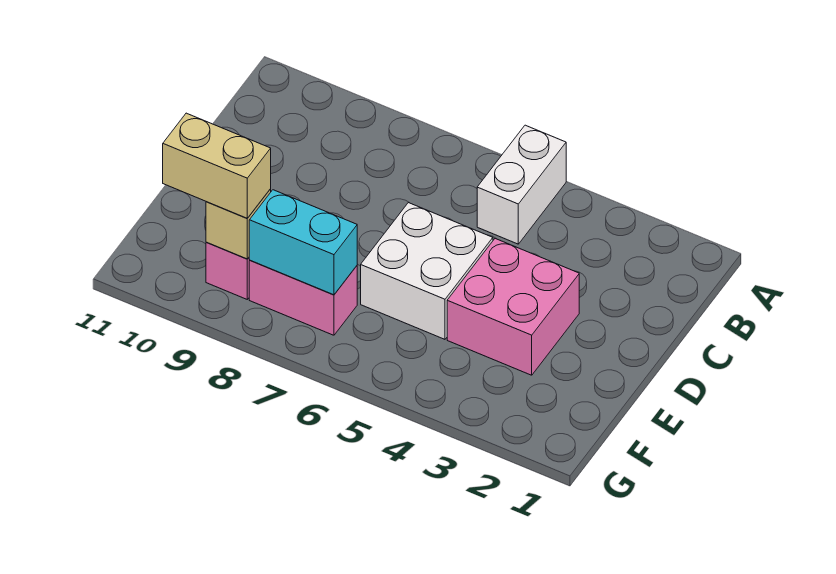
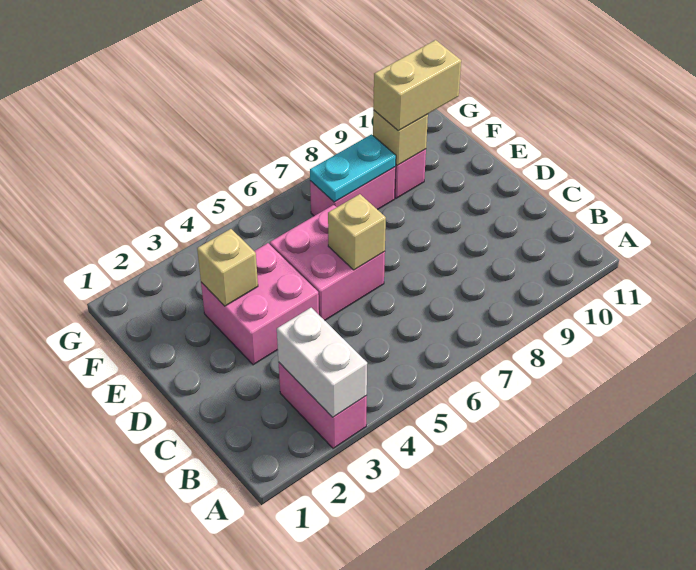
none -> pink 1x2 brick [279,363,367,448]
white 1x2 brick [477,125,566,244] -> white 1x2 brick moved to [277,308,367,417]
white 2x2 brick [361,203,493,339] -> pink 2x2 brick [270,205,385,320]
none -> tan 1x1 brick [328,194,386,270]
none -> tan 1x1 brick [197,229,258,306]
cyan 1x2 brick [249,190,357,295] -> cyan 1x2 plate [310,134,396,202]

